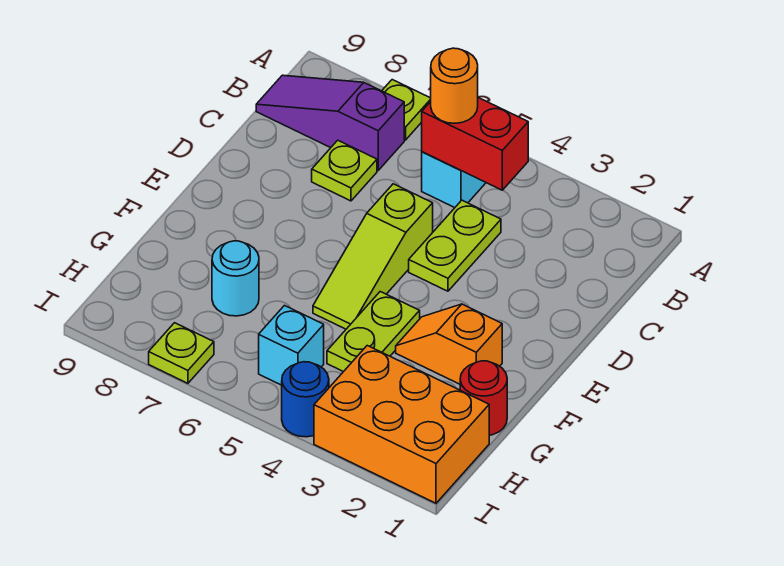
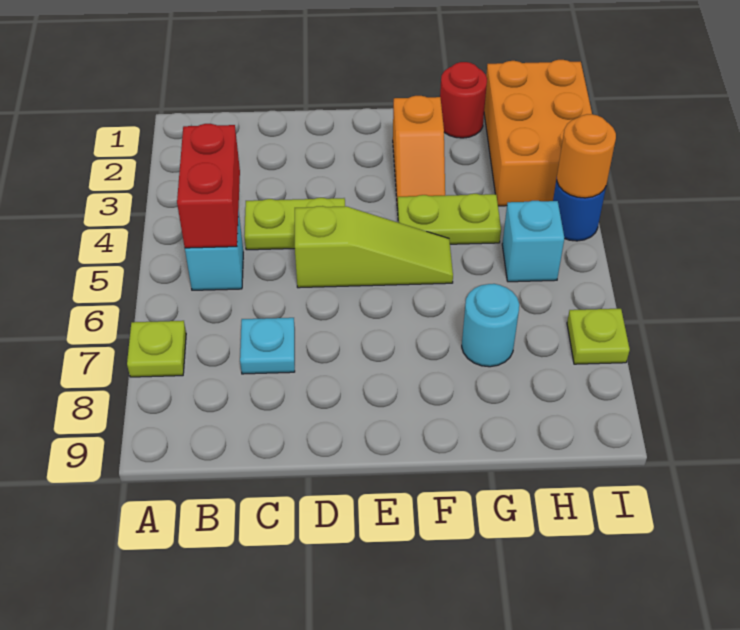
orange 1x1 round brick [431,48,478,123] -> orange 1x1 round brick moved to [557,114,616,198]
purple 1x3 slope [256,75,404,170] -> none
lime 1x1 plate [312,140,377,201] -> cyan 1x1 plate [240,318,295,374]

